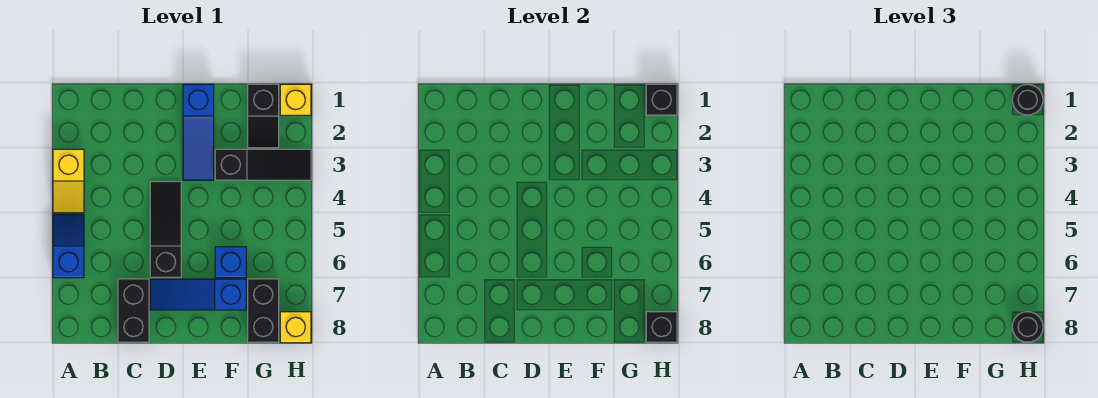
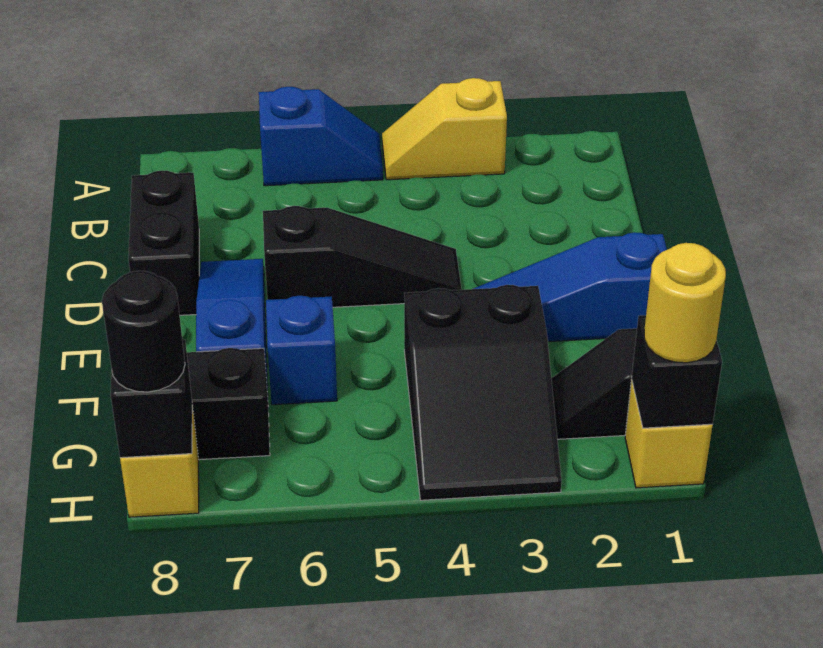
black 1x2 brick [118,279,149,343] -> black 1x2 brick turned to [128,170,199,315]
black 1x3 slope [215,149,311,180] -> black 2x3 slope [404,285,562,500]
black 1x1 round brick [1012,84,1043,115] -> yellow 1x1 round brick [644,243,726,363]

